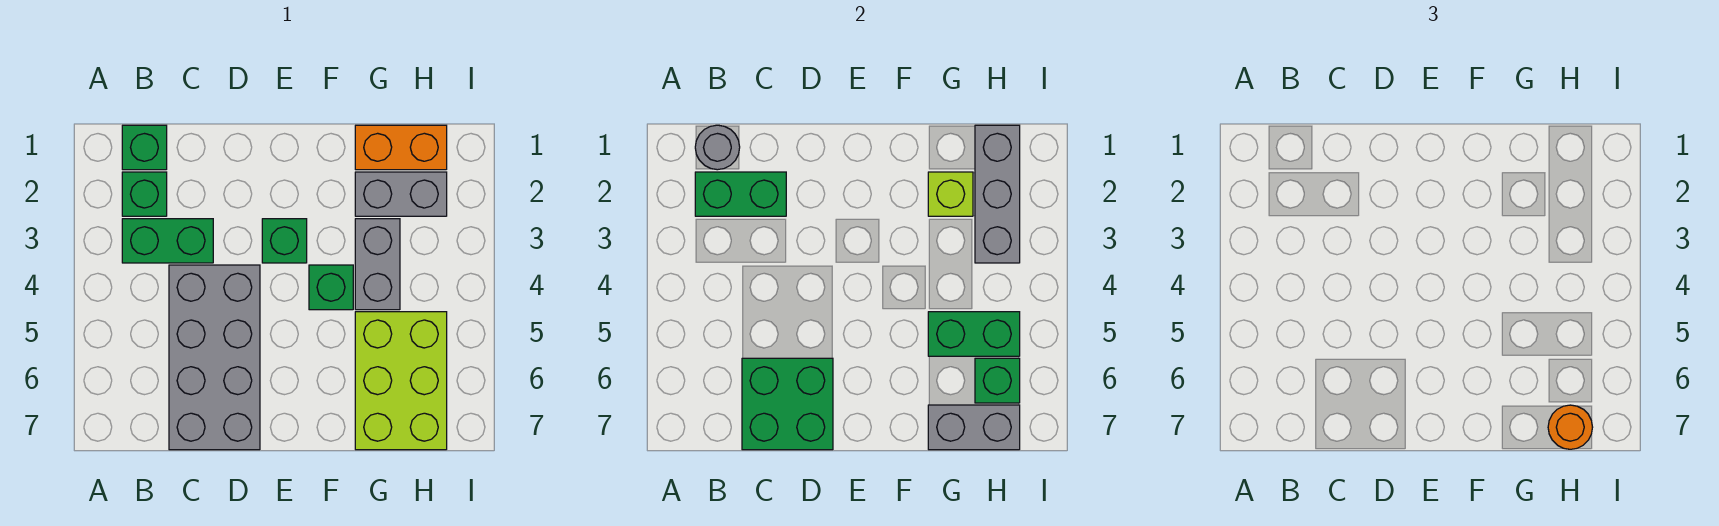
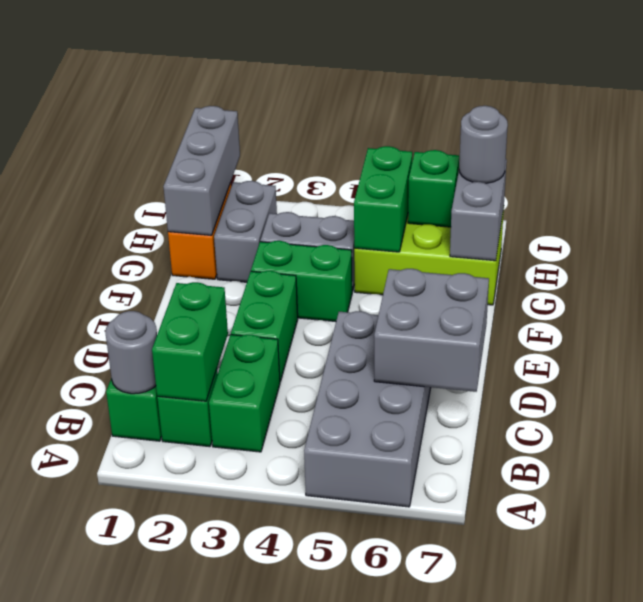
grey 2x4 brick [169,265,260,450] -> grey 2x4 brick turned to [304,311,431,507]
green 2x2 brick [742,358,833,450] -> grey 2x2 brick [374,269,489,392]
green 1x1 brick [262,219,307,263] -> green 1x2 brick [231,271,298,382]
green 1x1 brick [309,265,353,310] -> green 1x2 brick [251,241,352,322]
lime 1x1 brick [928,172,973,216] -> none
grey 1x3 brick [975,125,1020,263] -> grey 1x3 brick turned to [163,106,240,235]
orange 1x1 round brick [1548,405,1593,449] -> grey 1x1 round brick [459,106,508,183]

